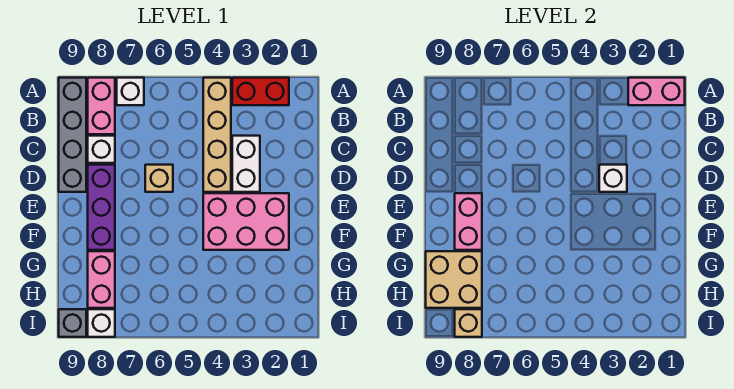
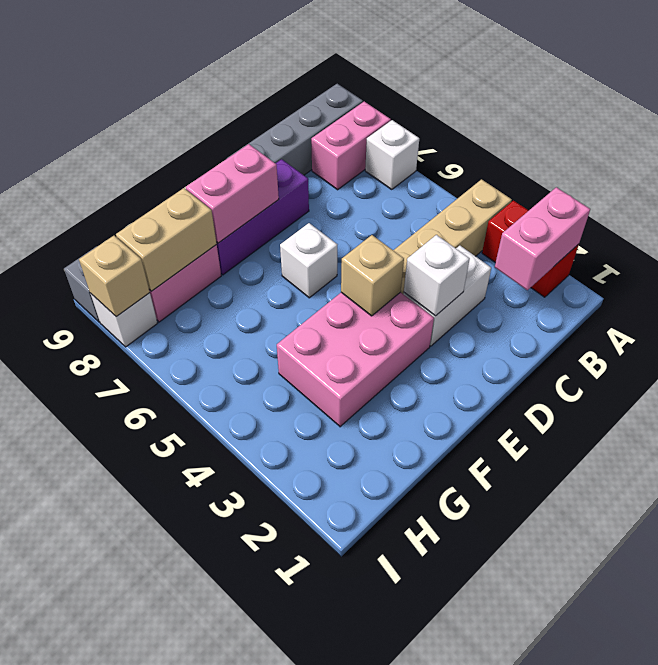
pink 1x2 brick [628,78,685,105] -> pink 1x2 brick turned to [495,187,590,290]
white 1x1 brick [88,136,115,163] -> white 1x1 brick moved to [280,223,337,298]
tan 1x1 brick [145,165,173,192] -> tan 1x1 brick moved to [341,235,404,316]
pink 2x3 brick [203,193,289,250] -> pink 2x3 brick turned to [277,292,434,427]
tan 2x2 brick [426,251,482,308] -> tan 1x2 brick [116,188,216,291]

